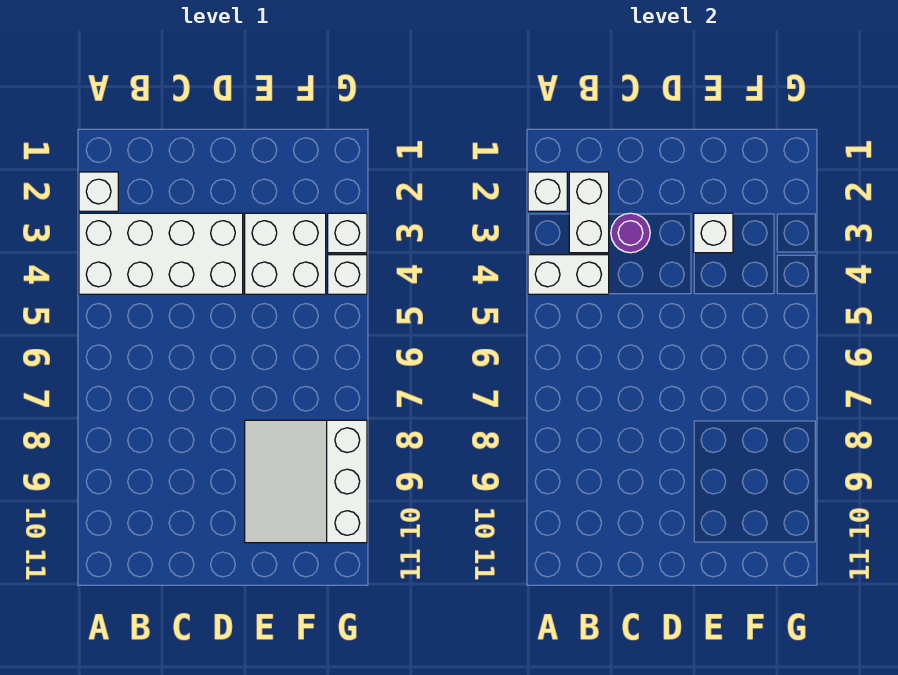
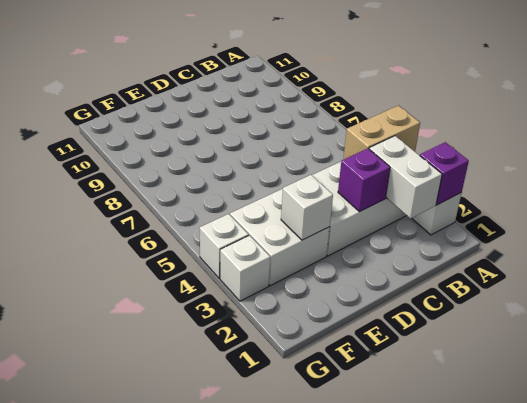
white 1x1 brick [528,172,567,211] -> purple 1x1 brick [420,142,469,205]
white 1x2 brick [528,255,609,294] -> tan 1x2 brick [343,106,420,159]
purple 1x1 round brick [611,213,650,253] -> purple 1x1 brick [338,148,390,212]
white 3x3 slope [245,420,367,543] -> none

